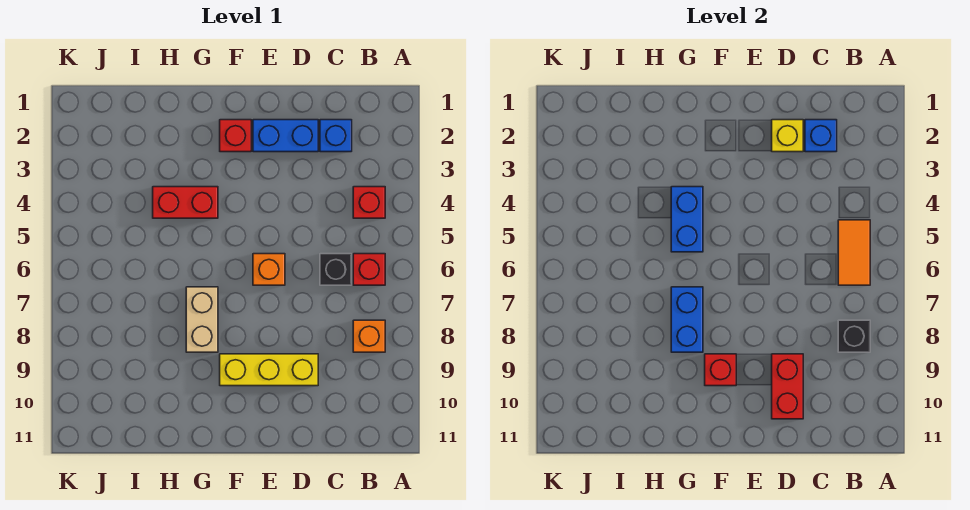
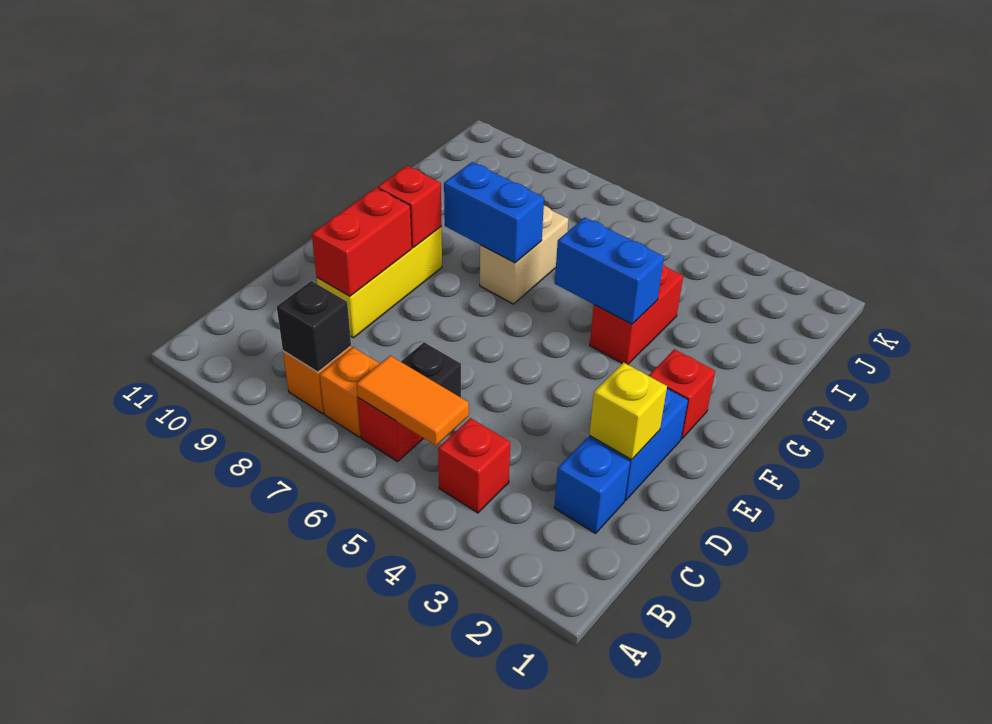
blue 1x1 brick [805,120,837,152] -> none
red 1x2 brick [772,354,803,419] -> red 1x2 brick turned to [312,188,412,296]
orange 1x1 brick [253,254,285,285] -> orange 1x1 brick moved to [320,347,380,437]
tan 1x2 brick [186,287,218,352] -> tan 1x2 brick turned to [480,206,568,304]

